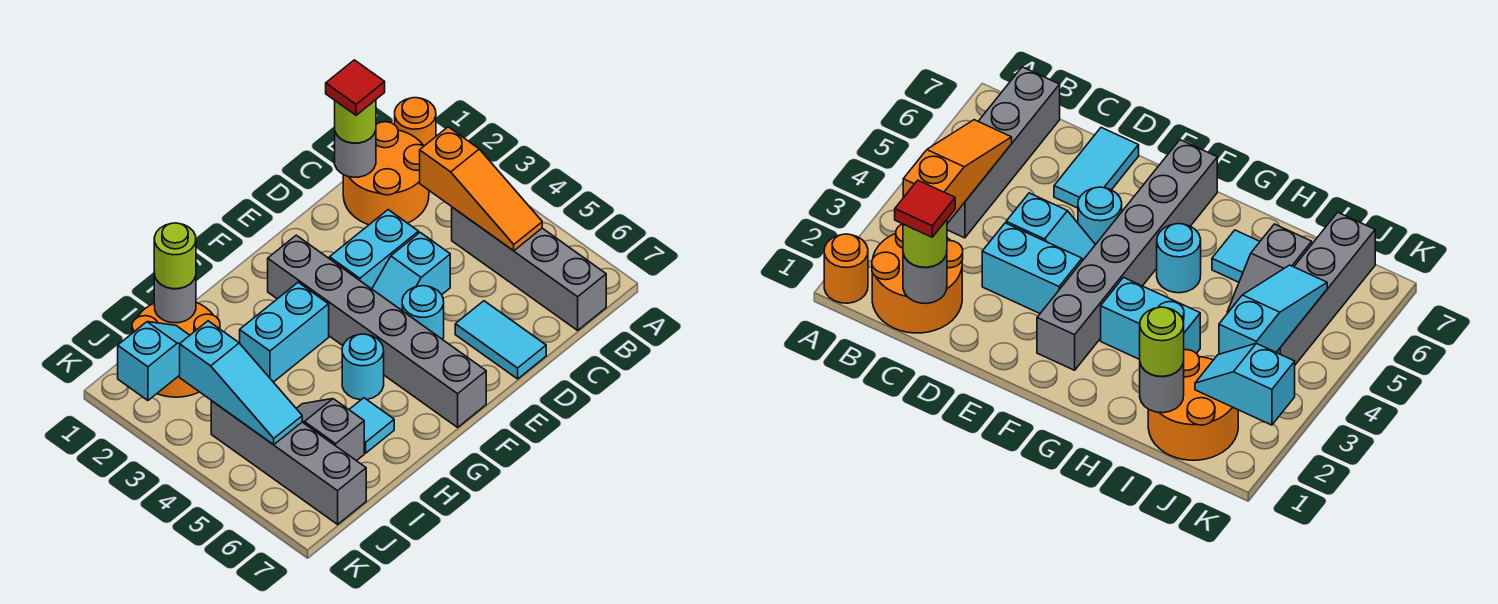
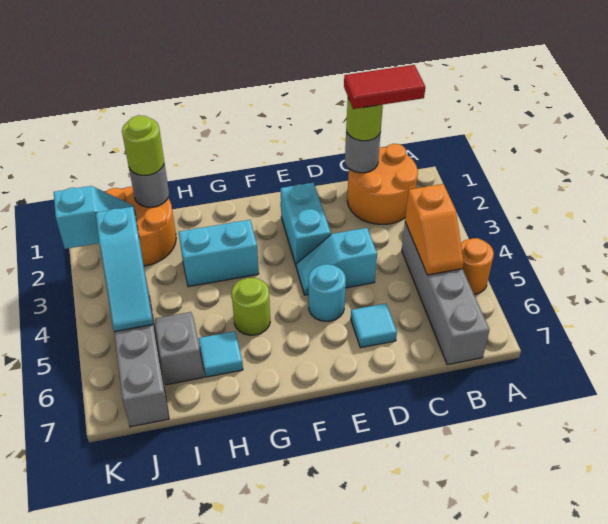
orange 1x1 round brick [395,98,436,146] -> orange 1x1 round brick moved to [461,238,494,294]
orange 1x3 slope [420,127,542,251] -> orange 1x2 slope [405,184,464,275]
red 1x1 tile [326,60,385,115] -> red 1x2 tile [344,65,425,109]
cyan 1x2 brick [330,210,419,289] -> cyan 1x2 brick turned to [281,183,331,267]
cyan 1x2 tile [455,301,546,379] -> cyan 1x1 tile [351,304,397,348]
grey 1x6 brick [268,235,486,427] -> none
cyan 1x1 round brick [342,334,384,400] -> lime 1x1 round brick [232,278,270,335]

